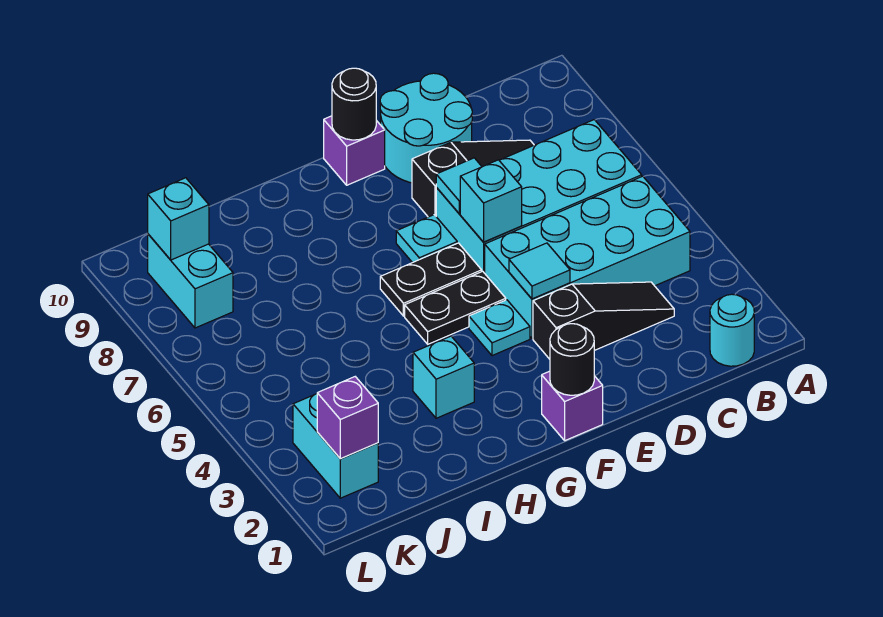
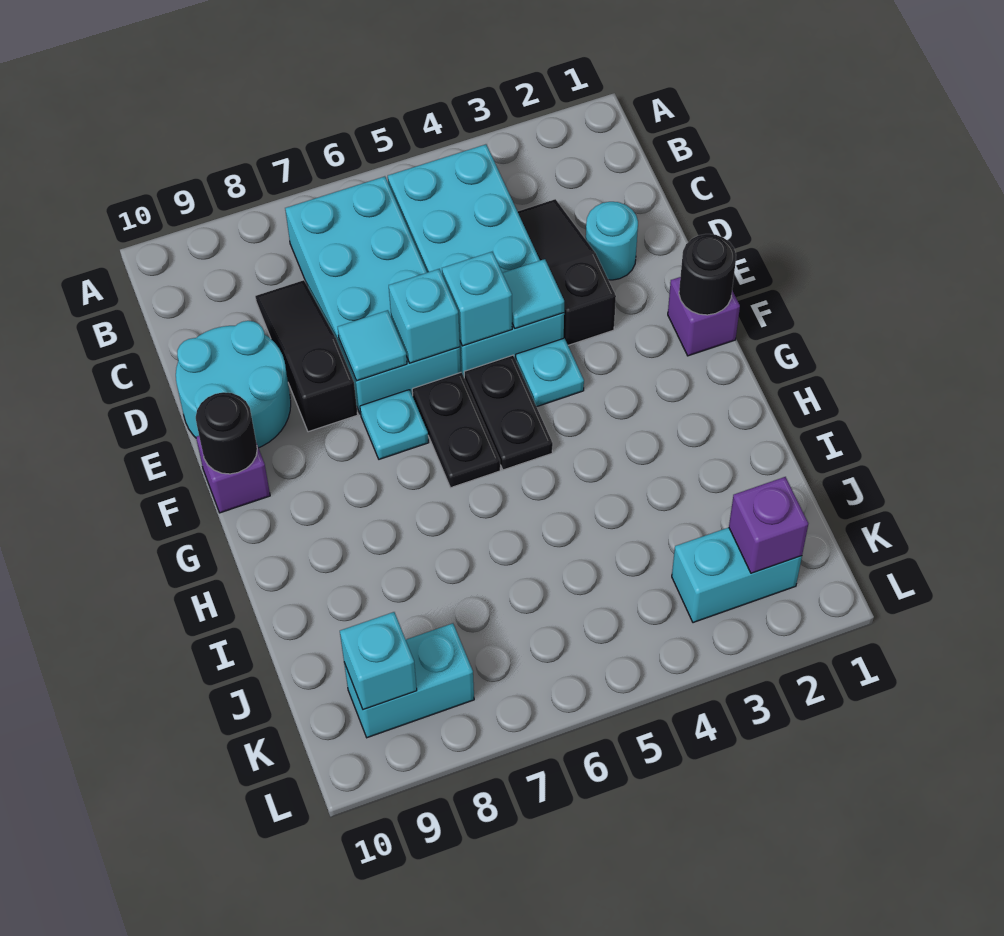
cyan 1x1 round brick [710,294,754,366] -> cyan 1x1 round brick moved to [586,202,638,280]
cyan 1x1 brick [413,336,474,418] -> cyan 1x1 brick moved to [442,252,512,346]

